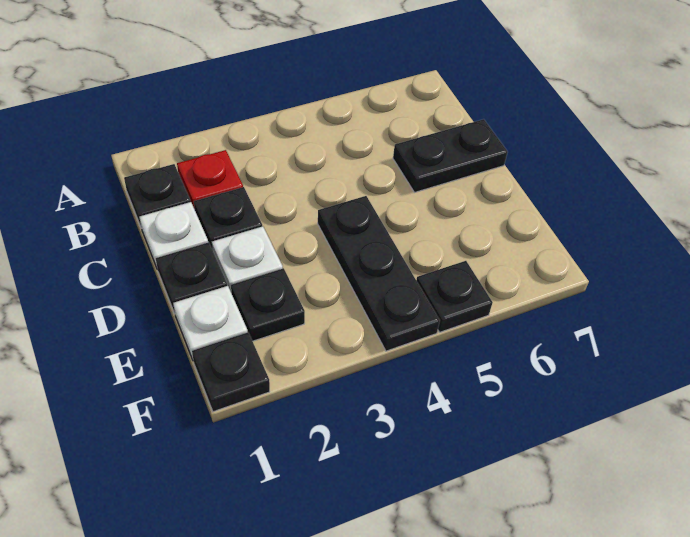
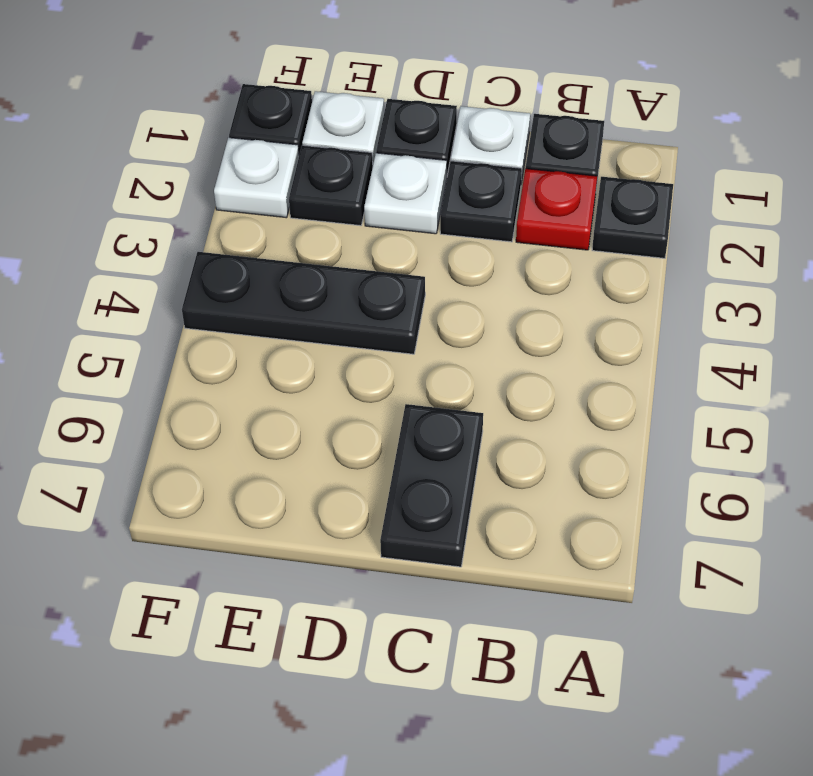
none -> white 1x1 plate [214,138,299,218]
black 1x1 plate [416,261,493,332] -> black 1x1 plate moved to [592,177,673,258]

